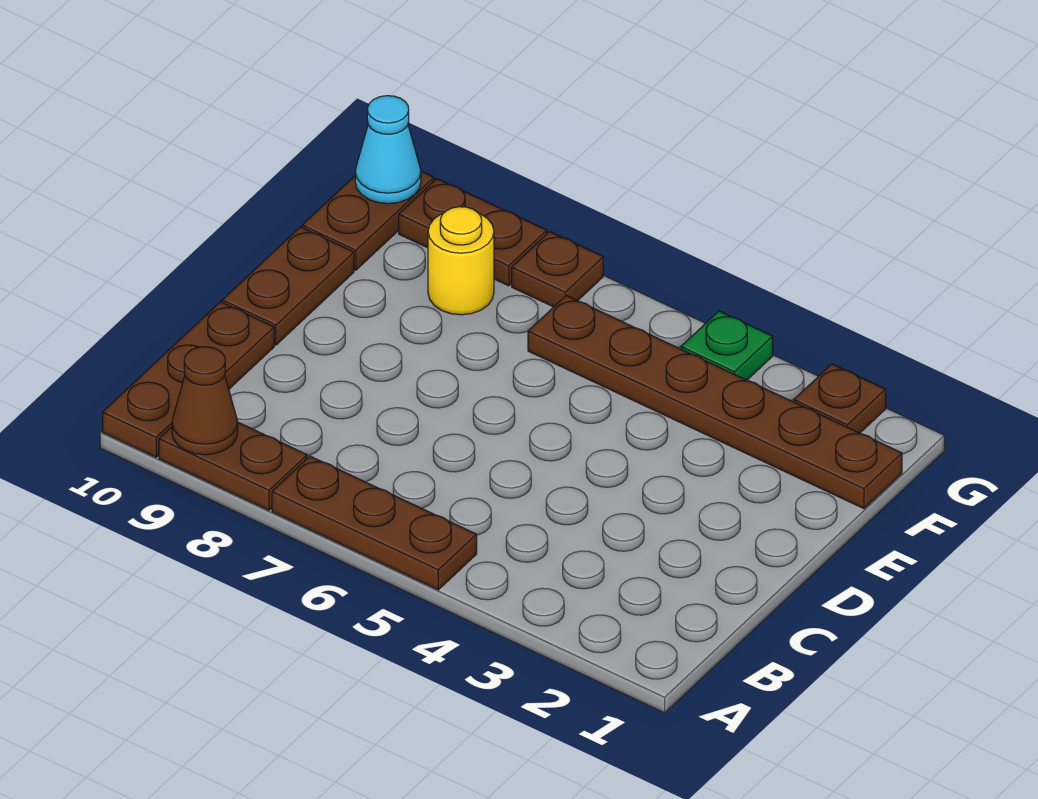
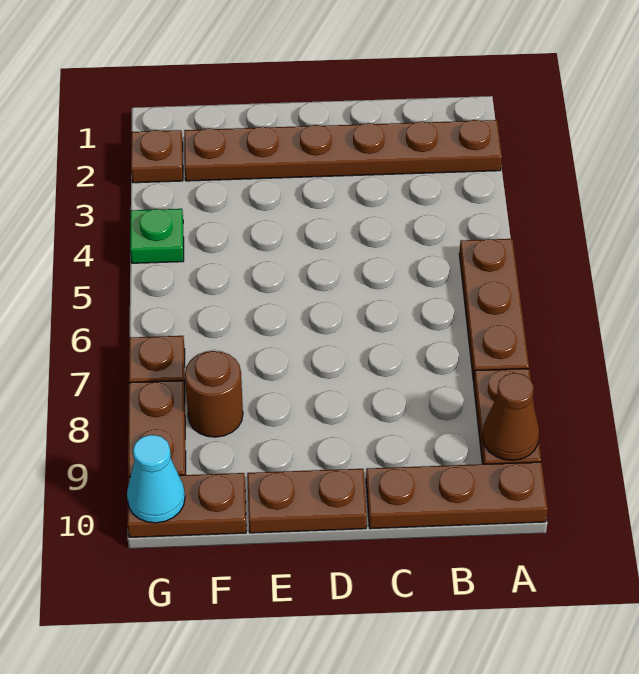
brown 1x6 plate [528,296,902,509] -> brown 1x6 plate turned to [184,120,502,181]
yellow 1x1 round brick [428,207,494,315] -> brown 1x1 round brick [185,351,243,437]

